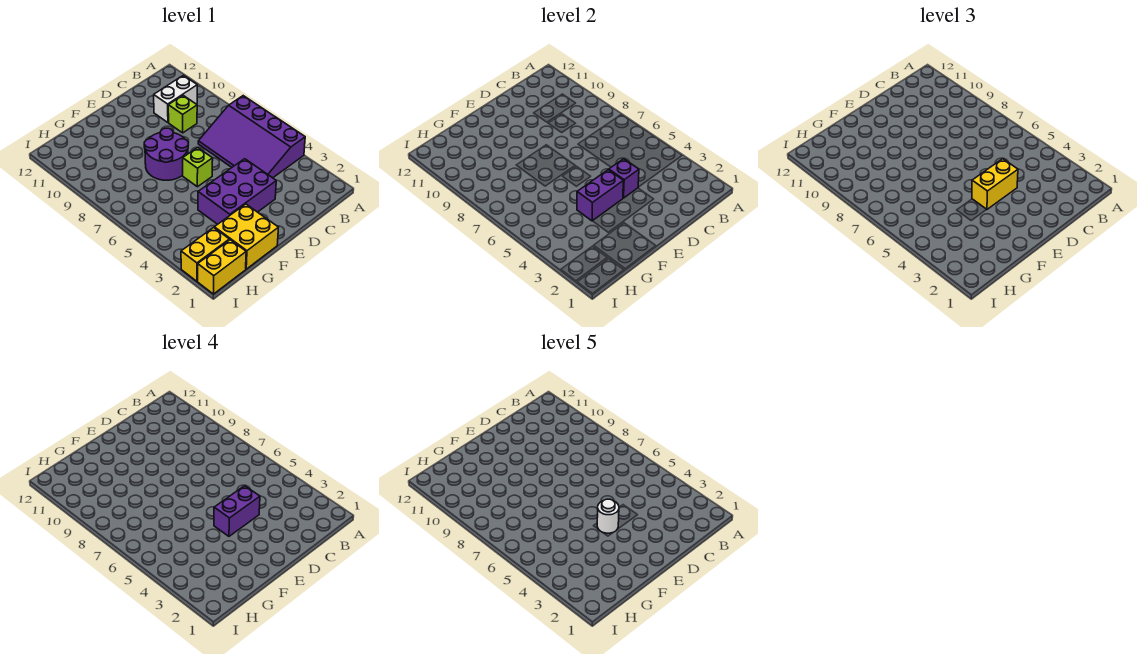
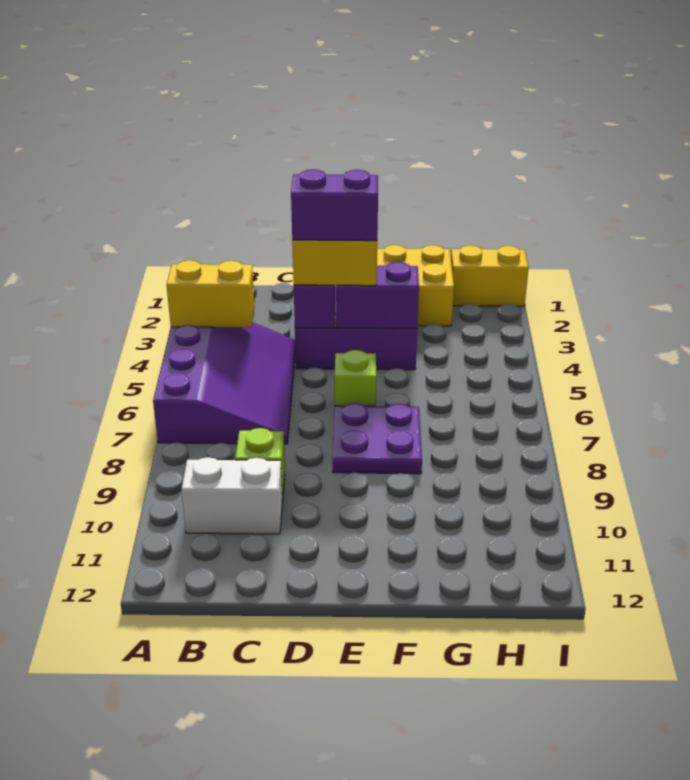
white 1x1 round brick [597,499,619,533] -> none
purple 2x2 round brick [144,128,188,180] -> purple 2x2 plate [333,403,422,474]
yellow 1x2 brick [181,228,229,281] -> yellow 1x2 brick moved to [167,260,254,327]

